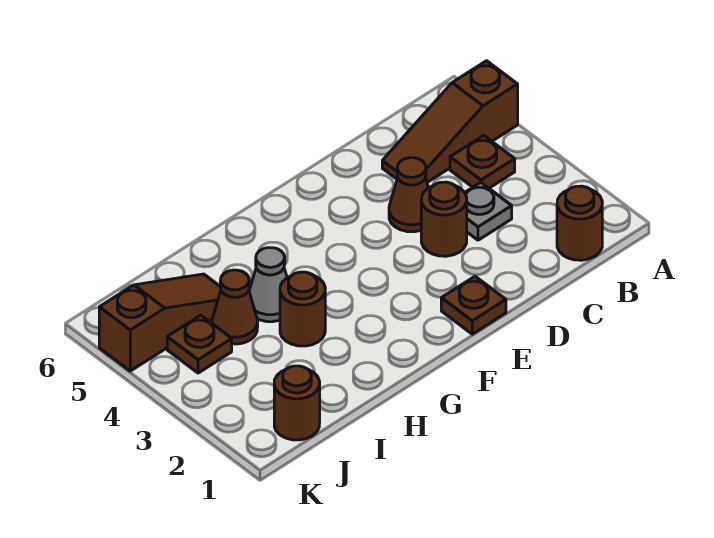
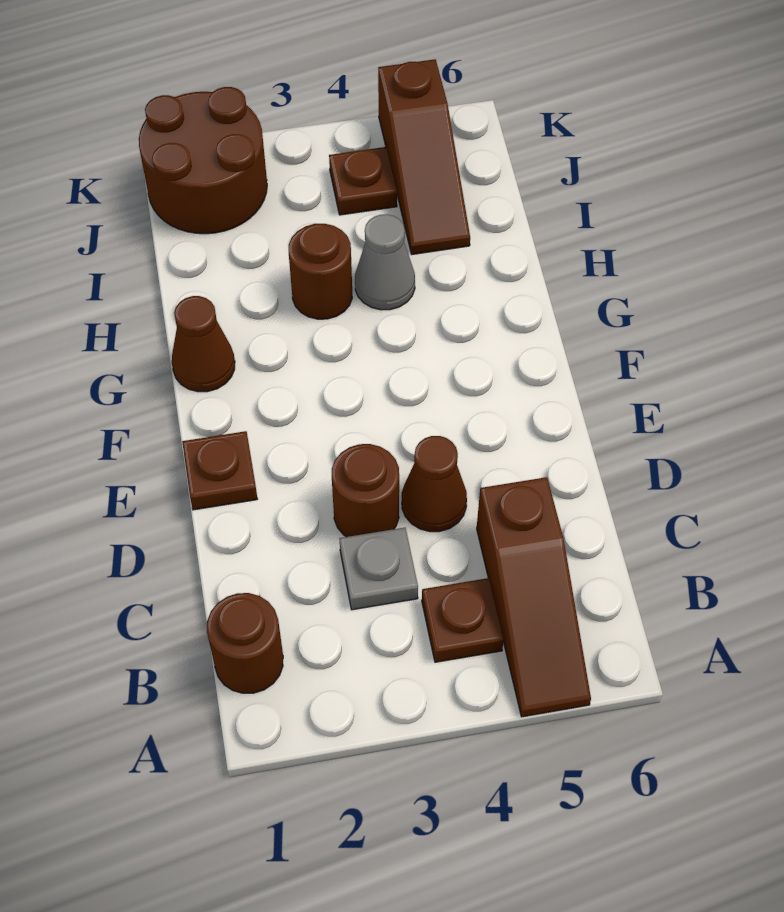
brown 1x3 slope [382,61,518,182] -> brown 1x3 slope turned to [477,477,591,717]
brown 1x1 cone [212,270,258,344] -> brown 1x1 cone moved to [172,296,235,392]
brown 1x1 round brick [274,366,320,440] -> brown 2x2 round brick [139,87,267,234]

